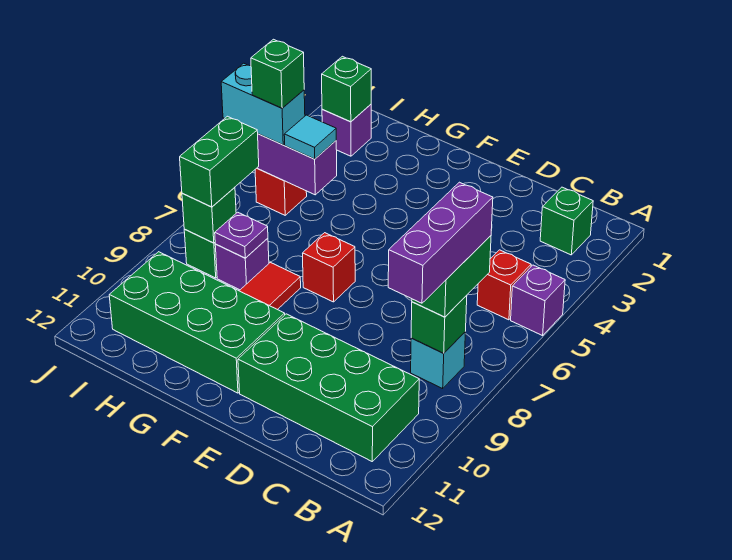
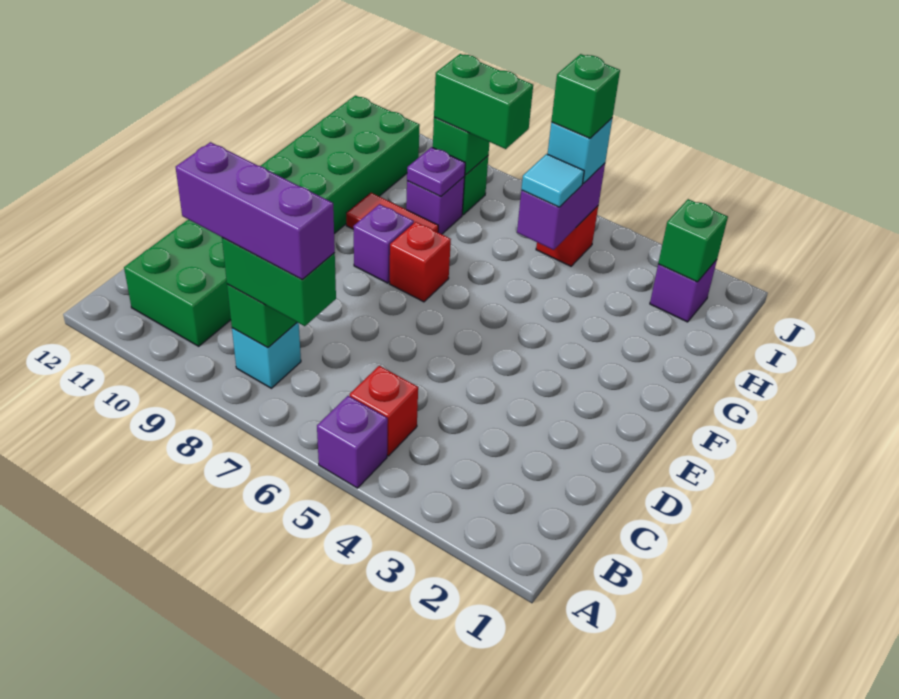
green 1x1 brick [540,187,593,255] -> none
none -> purple 1x1 brick [353,204,414,283]
cyan 1x2 brick [221,63,305,145] -> cyan 1x1 brick [548,118,612,184]

